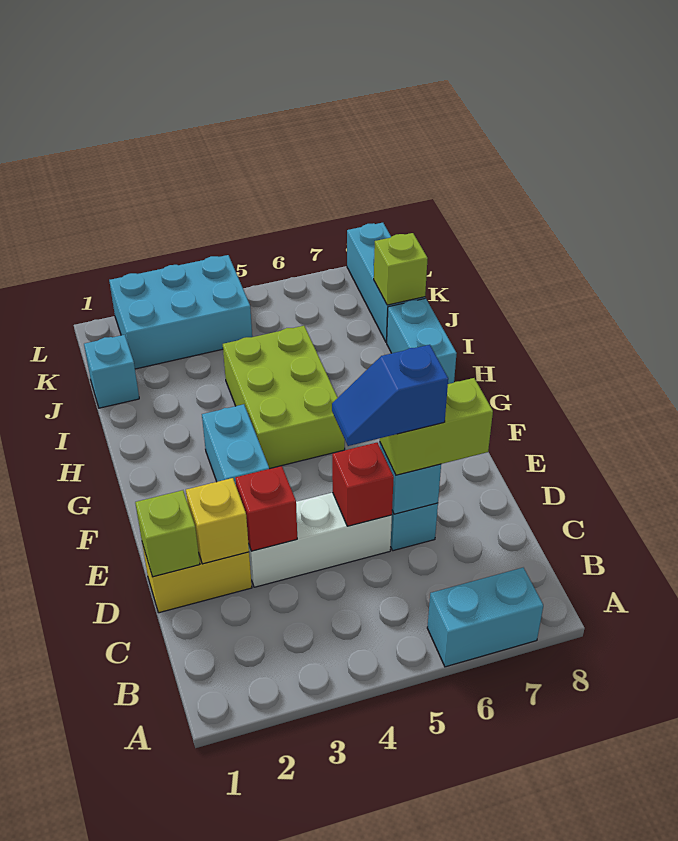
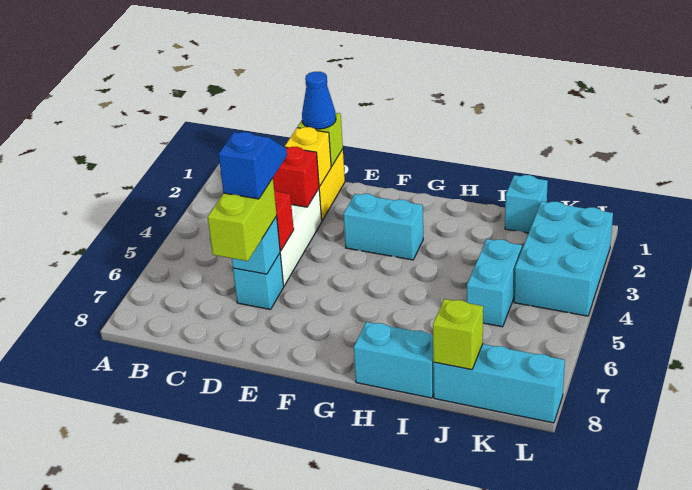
cyan 1x2 brick [427,568,543,667] -> cyan 1x2 brick moved to [467,239,522,327]
none -> blue 1x1 cone [302,72,336,129]
lime 2x3 brick [223,326,345,469] -> none

